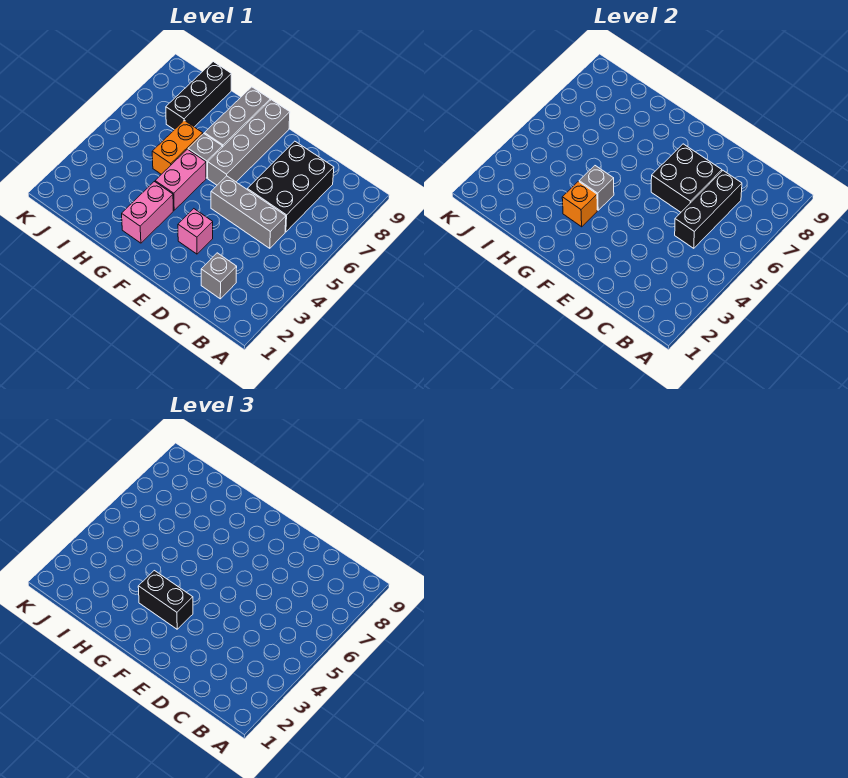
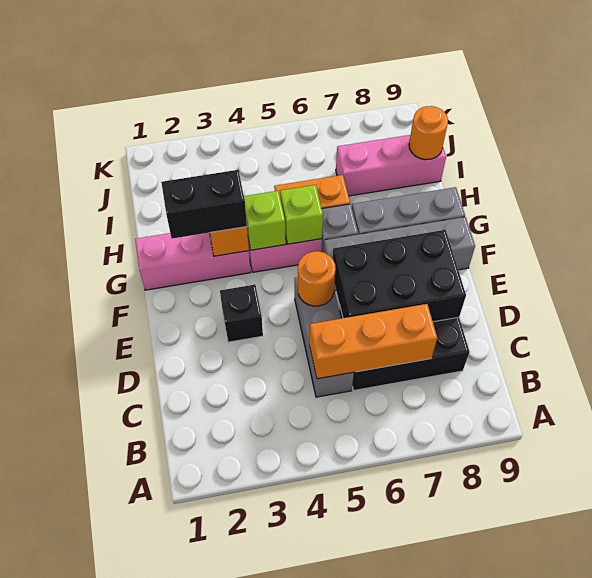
grey 1x1 brick [201,253,237,299] -> none
black 1x3 brick [675,171,742,248] -> orange 1x3 brick [309,304,437,379]
black 2x2 brick [651,144,722,212] -> black 2x3 brick [333,230,466,322]
pink 1x1 brick [178,209,213,254] -> black 1x1 brick [220,285,263,342]
none -> orange 1x1 round brick [298,251,336,306]
black 1x2 brick [138,571,193,629] -> black 1x2 brick turned to [161,170,247,239]
pink 1x2 brick [122,182,173,243] -> pink 1x3 brick [135,233,251,290]
grey 1x1 brick [579,166,614,210] -> lime 1x1 brick [244,191,286,250]
none -> lime 1x1 brick [280,185,323,244]
black 1x3 brick [166,62,231,130] -> pink 1x3 brick [336,135,446,196]
none -> orange 1x1 round brick [409,106,448,160]

